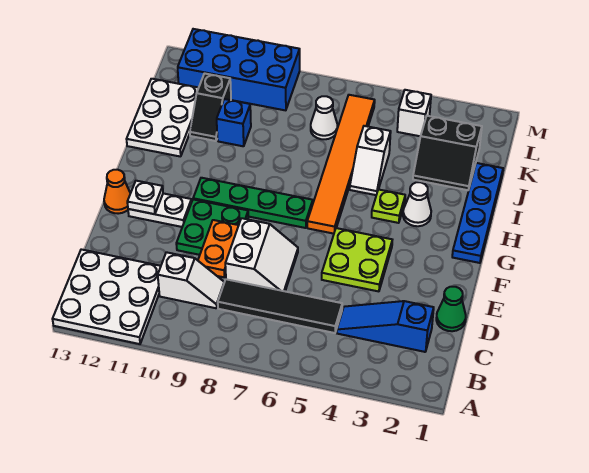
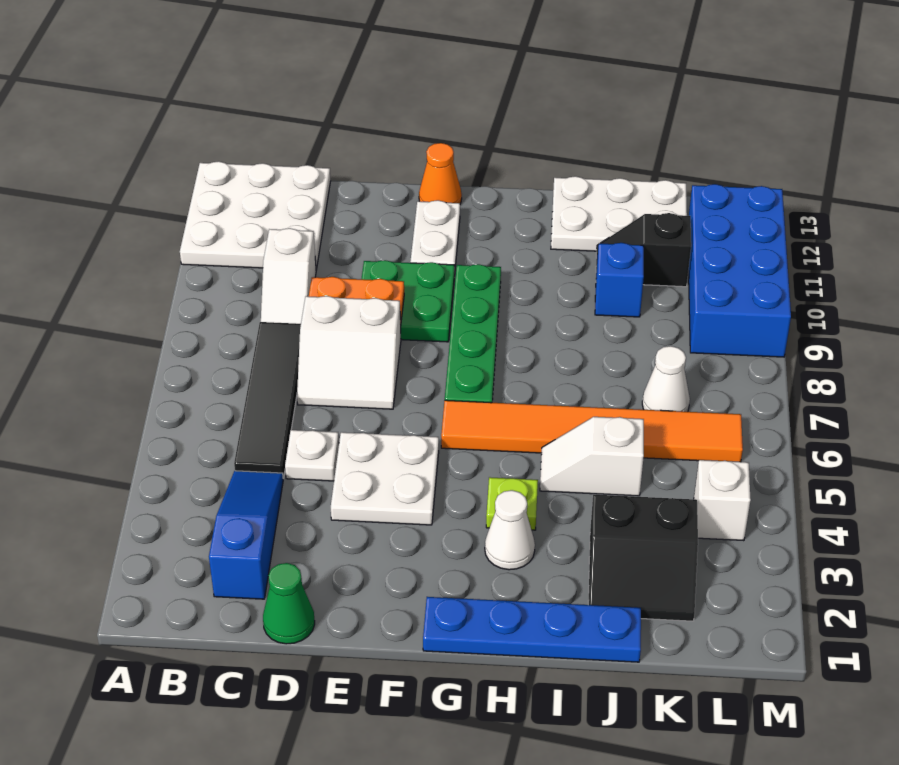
lime 2x2 plate [322,228,392,291] -> white 2x2 plate [331,432,439,525]
white 1x1 plate [127,181,163,214] -> white 1x1 plate moved to [285,430,339,481]
black 2x2 slope [413,116,482,190] -> black 2x2 slope turned to [588,495,698,621]

